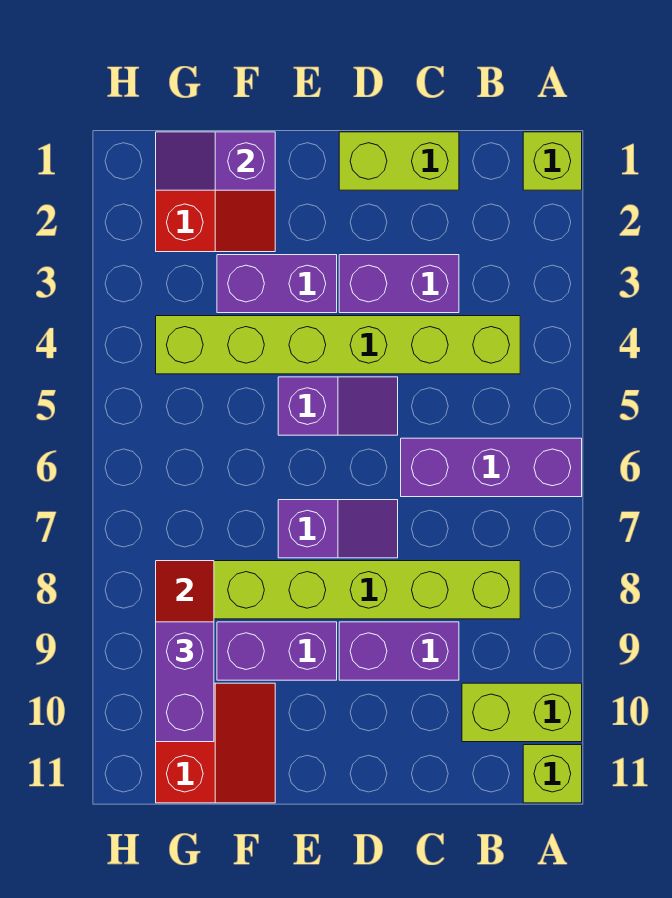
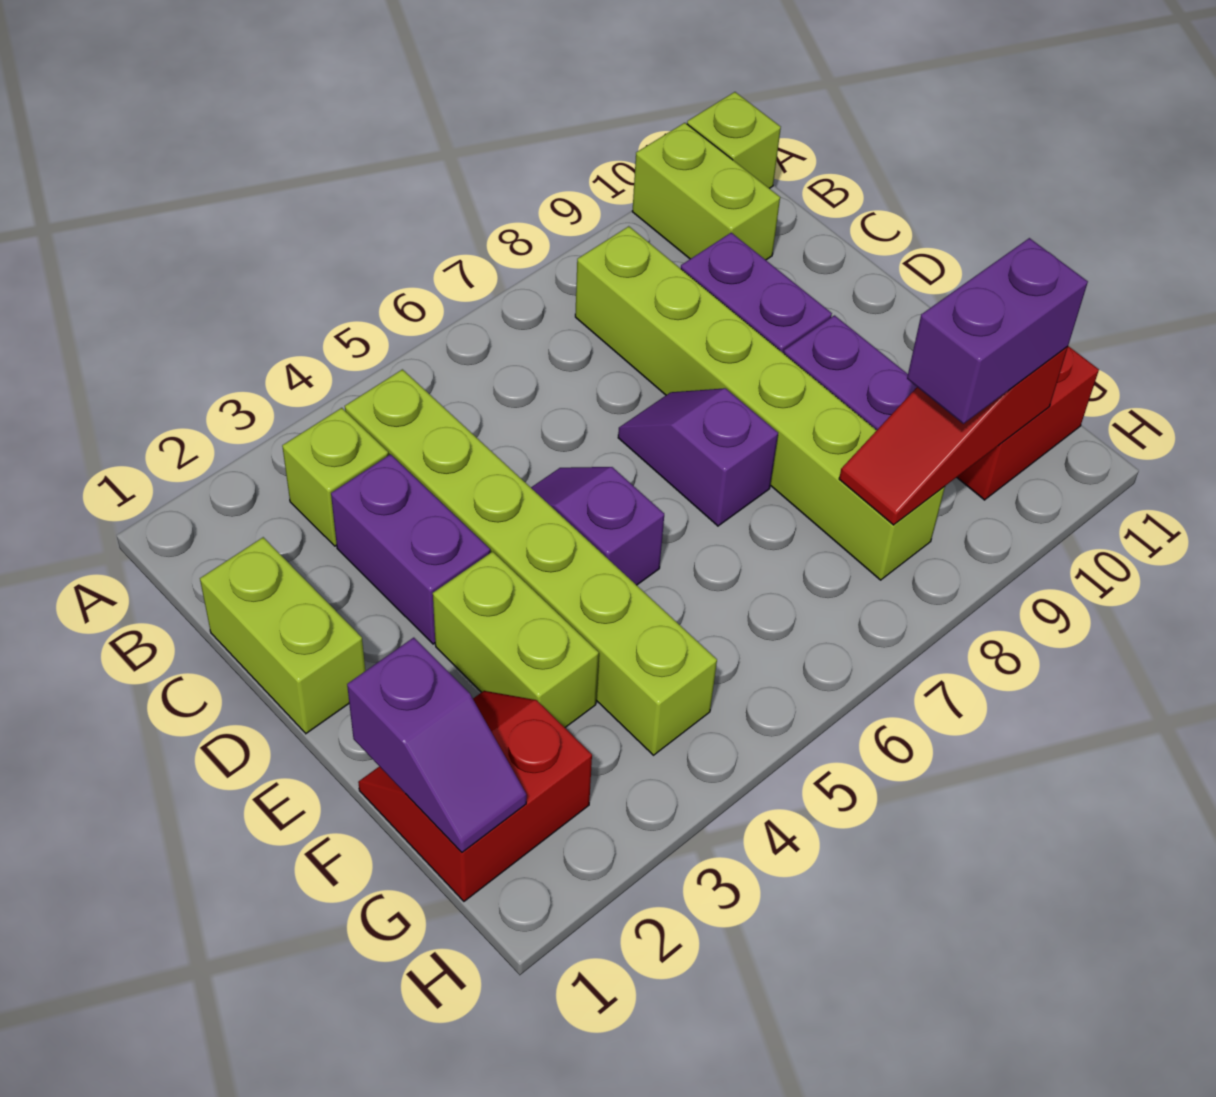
lime 1x1 brick [523,132,582,190] -> lime 1x1 brick moved to [282,408,388,546]
purple 1x3 brick [401,438,582,497] -> none
purple 1x2 brick [217,255,337,313] -> lime 1x2 brick [433,552,599,727]

